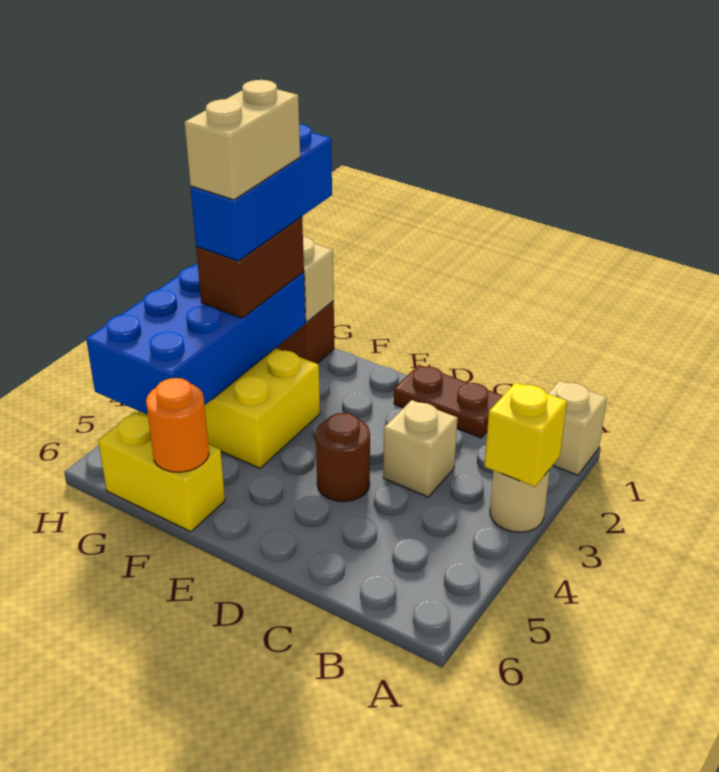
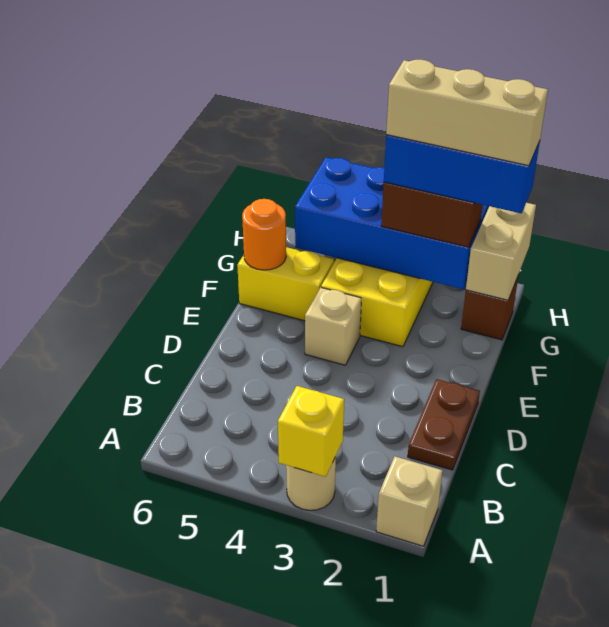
tan 1x1 brick [383,400,457,497] -> tan 1x1 brick moved to [305,287,361,365]
brown 1x1 round brick [316,413,370,502] -> none
yellow 1x2 brick [98,412,225,532] -> yellow 1x2 brick turned to [237,247,334,321]
tan 1x2 brick [184,80,300,200] -> tan 1x3 brick [386,59,548,166]

